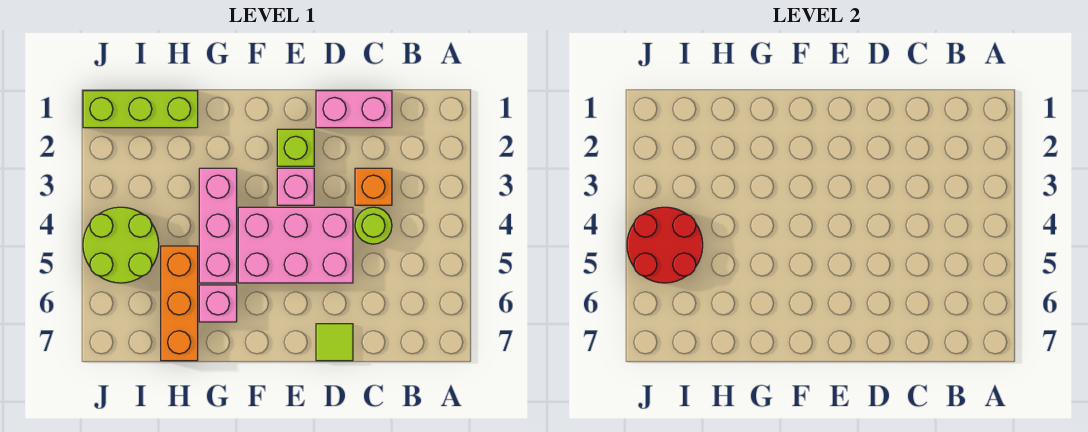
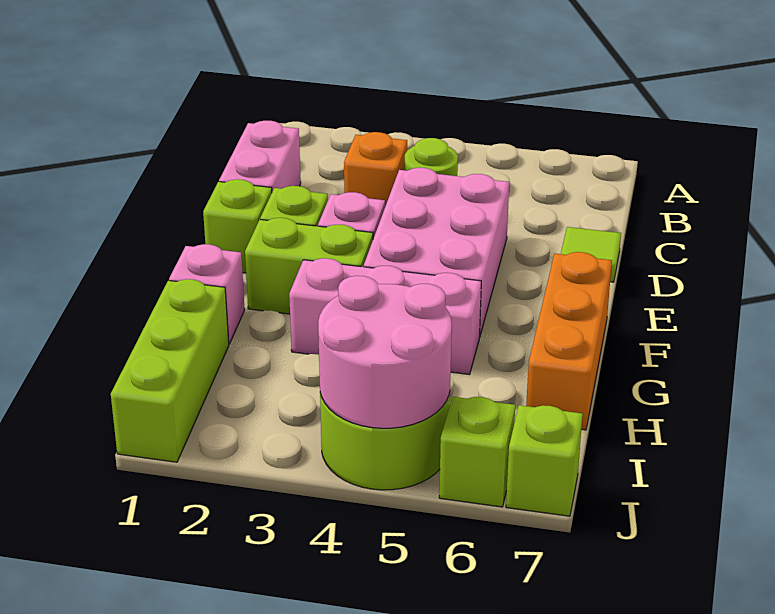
none -> lime 1x1 brick [203,179,272,273]
none -> lime 1x2 brick [245,218,373,314]
pink 1x1 brick [199,285,237,322] -> pink 1x1 brick moved to [169,244,245,344]
orange 1x3 brick [161,246,198,361] -> orange 1x3 brick turned to [526,252,612,430]
red 2x2 round brick [627,207,703,283] -> pink 2x2 round brick [318,276,452,428]
none -> lime 1x1 brick [439,397,515,507]
none -> lime 1x1 brick [506,405,583,516]

